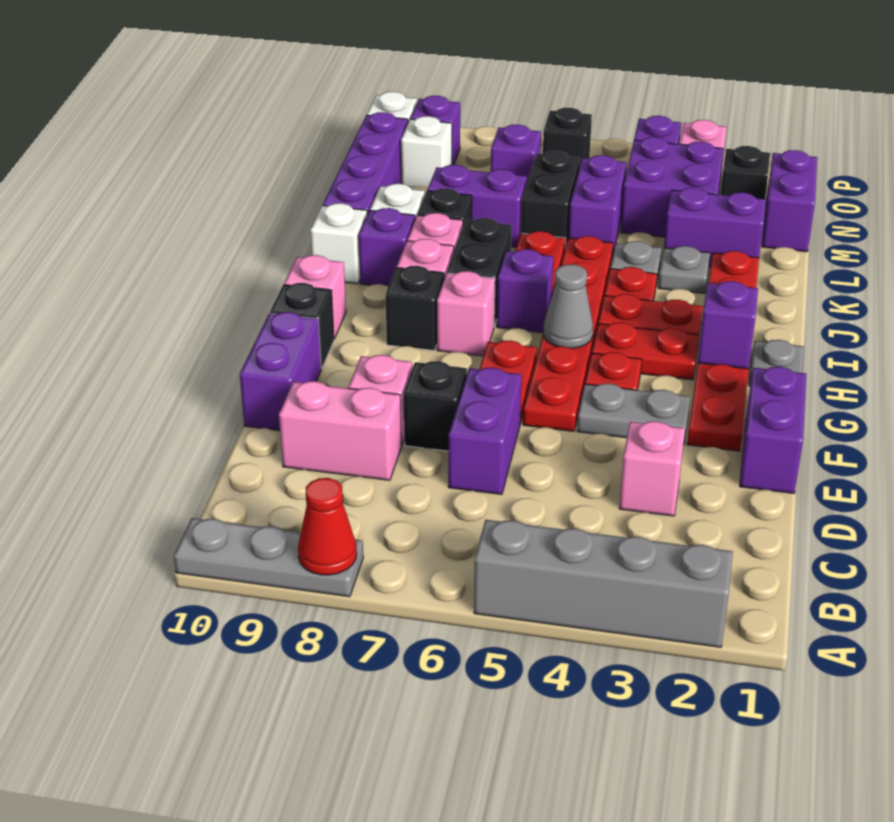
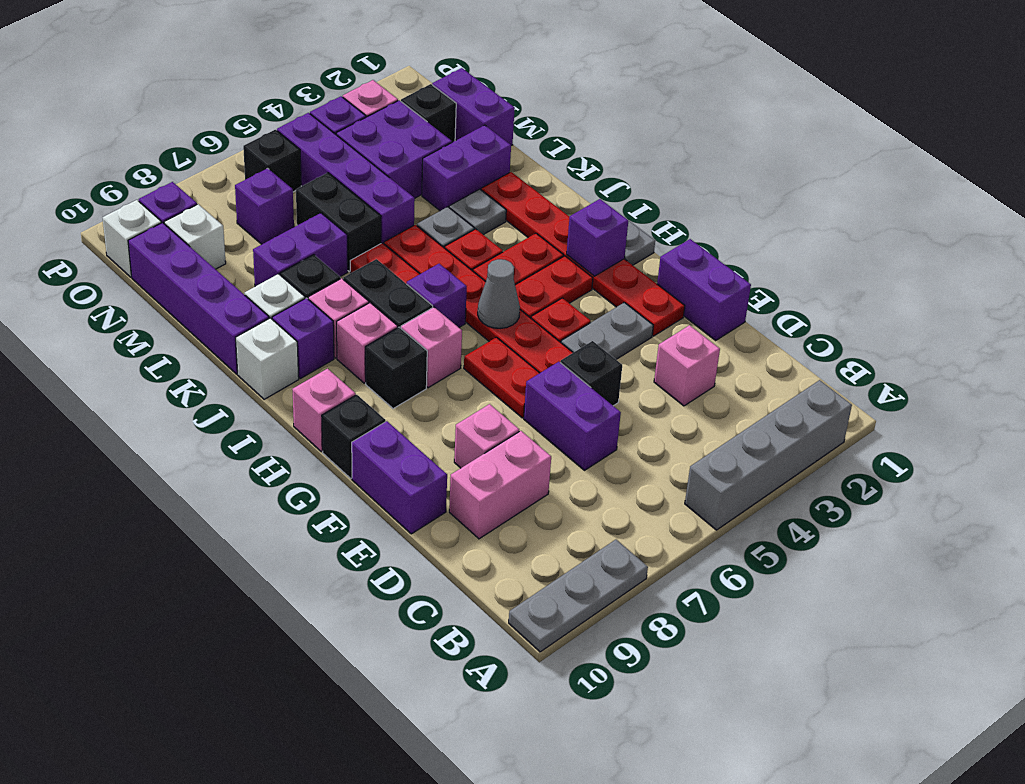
red 1x1 cone [298,478,357,575] -> none
black 1x1 brick [404,361,467,451] -> black 1x1 brick moved to [560,341,622,406]
purple 1x2 brick [568,155,627,254] -> purple 1x4 brick [277,113,415,244]

